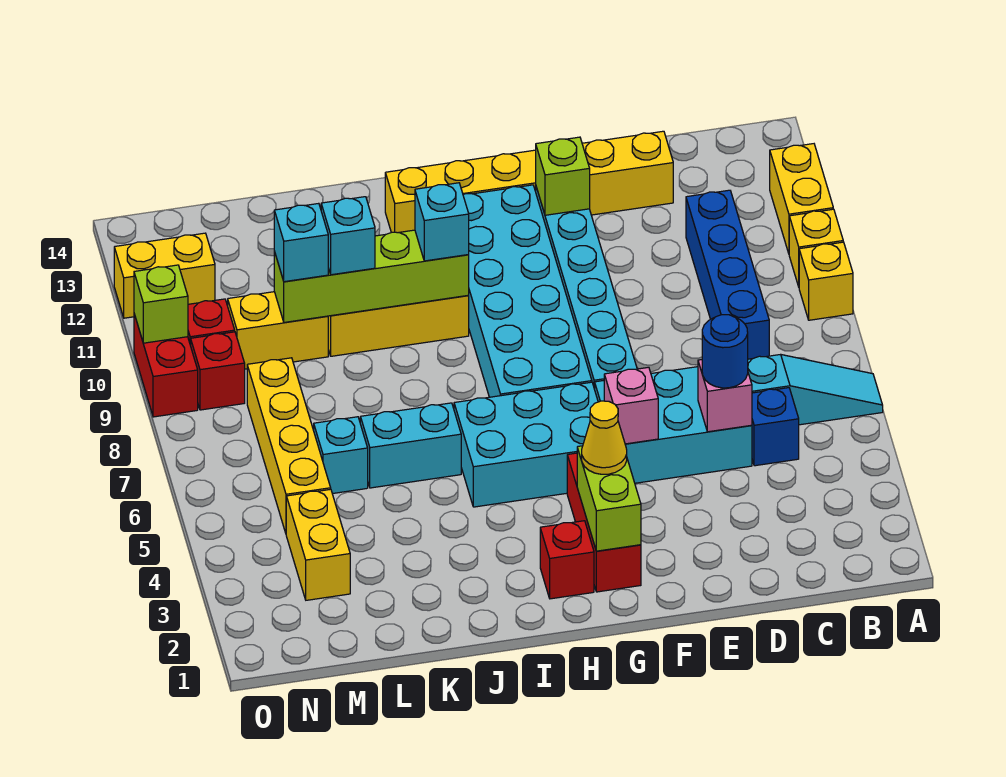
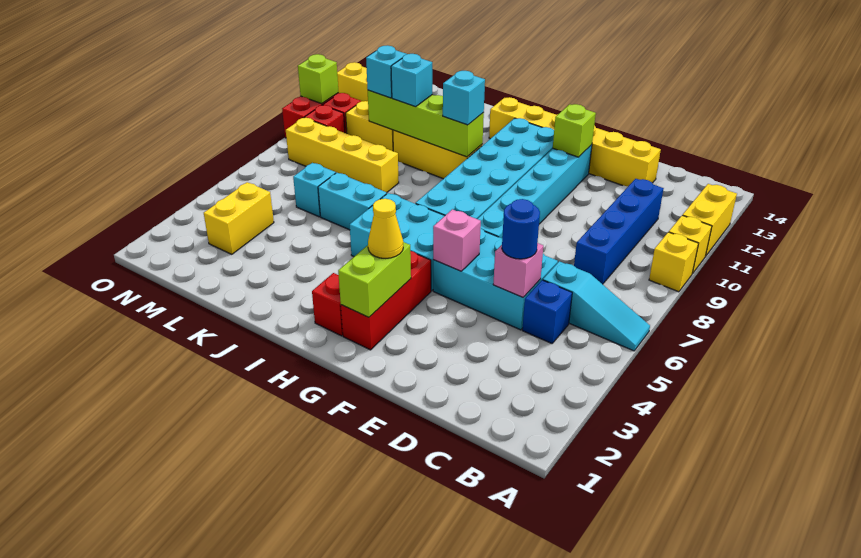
yellow 1x4 brick [247,358,331,533] -> yellow 1x4 brick turned to [286,118,399,192]

